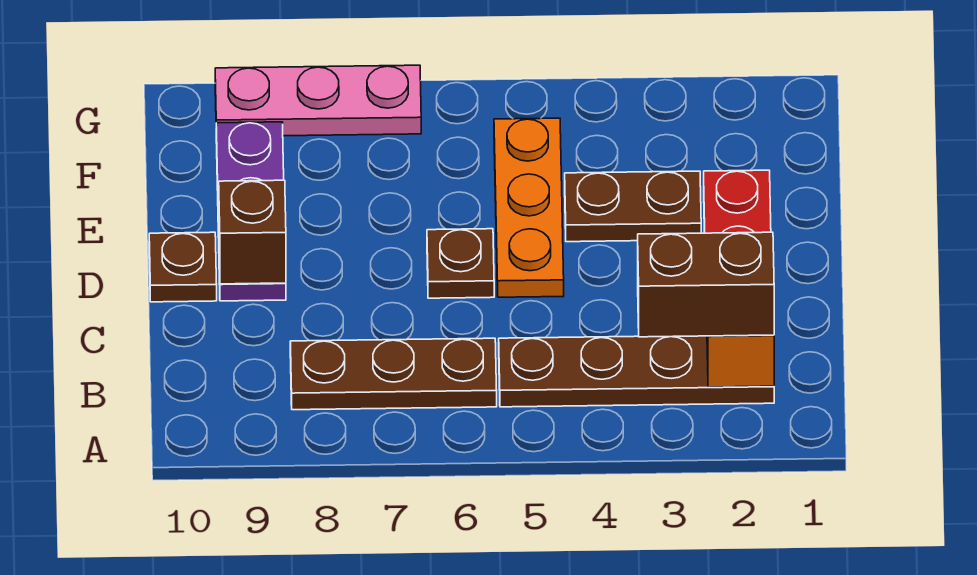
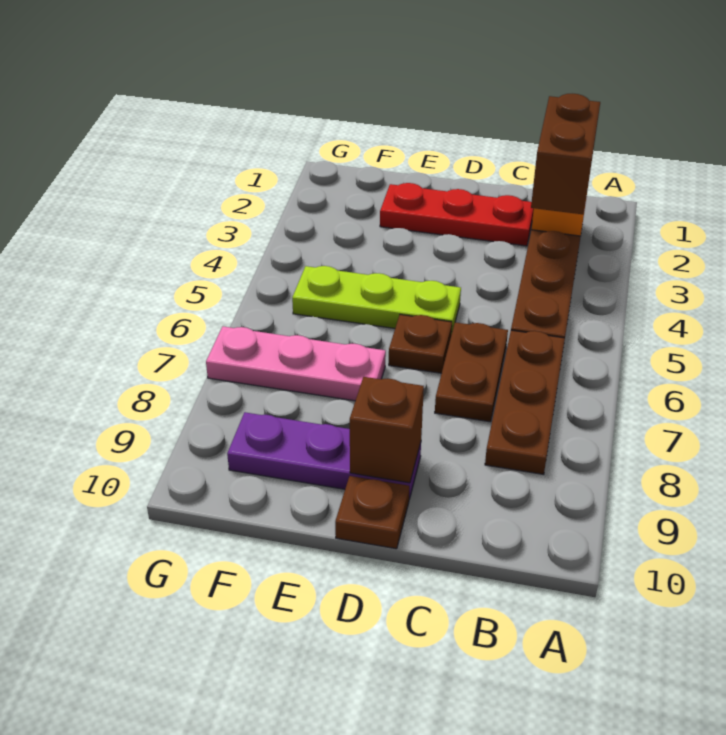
orange 1x3 plate [494,118,564,297] -> lime 1x3 plate [292,266,461,335]
brown 1x2 plate [565,171,701,242] -> brown 1x2 plate moved to [435,322,508,422]
pink 1x3 plate [215,65,421,136] -> pink 1x3 plate turned to [206,326,386,401]

